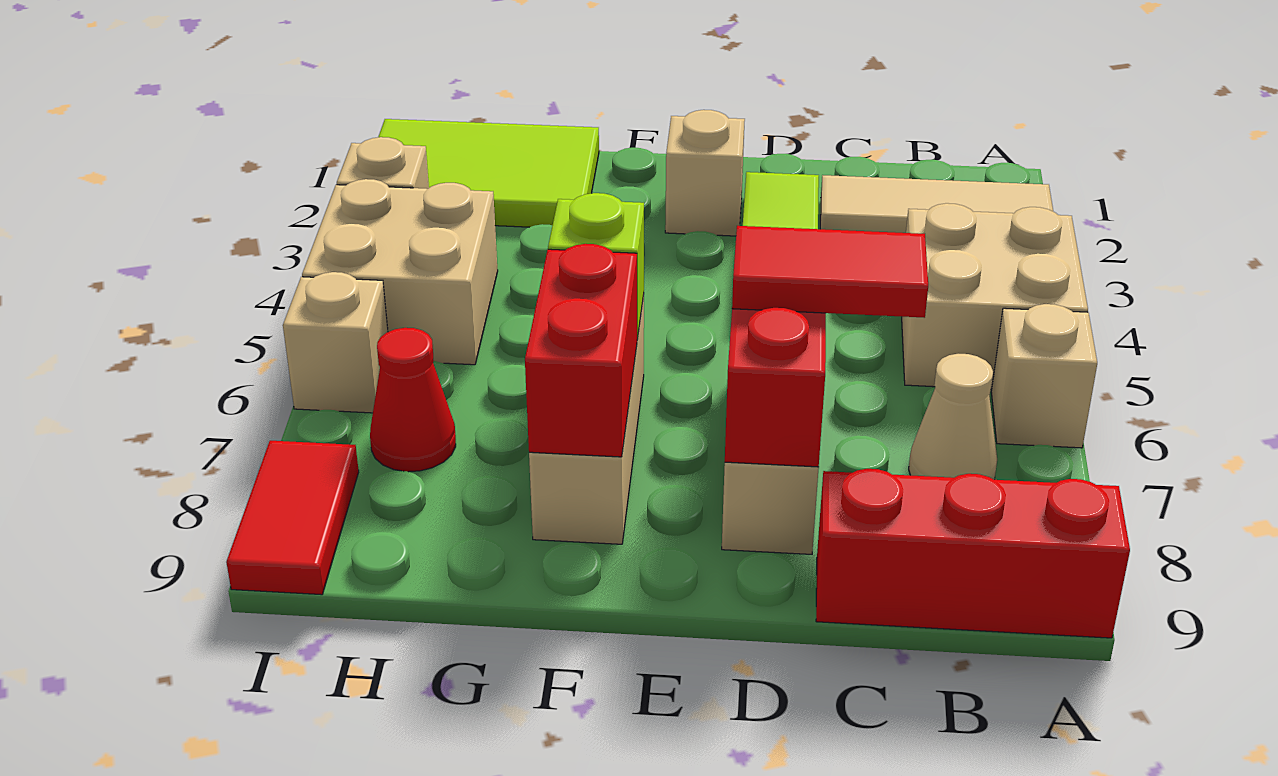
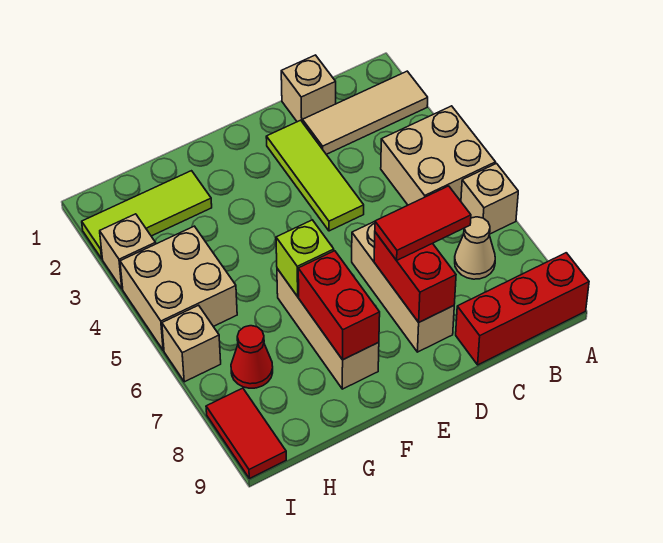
tan 1x1 brick [665,110,745,236] -> tan 1x1 brick moved to [281,55,336,122]
lime 2x3 tile [378,119,599,227] -> lime 1x3 tile [82,171,212,259]

